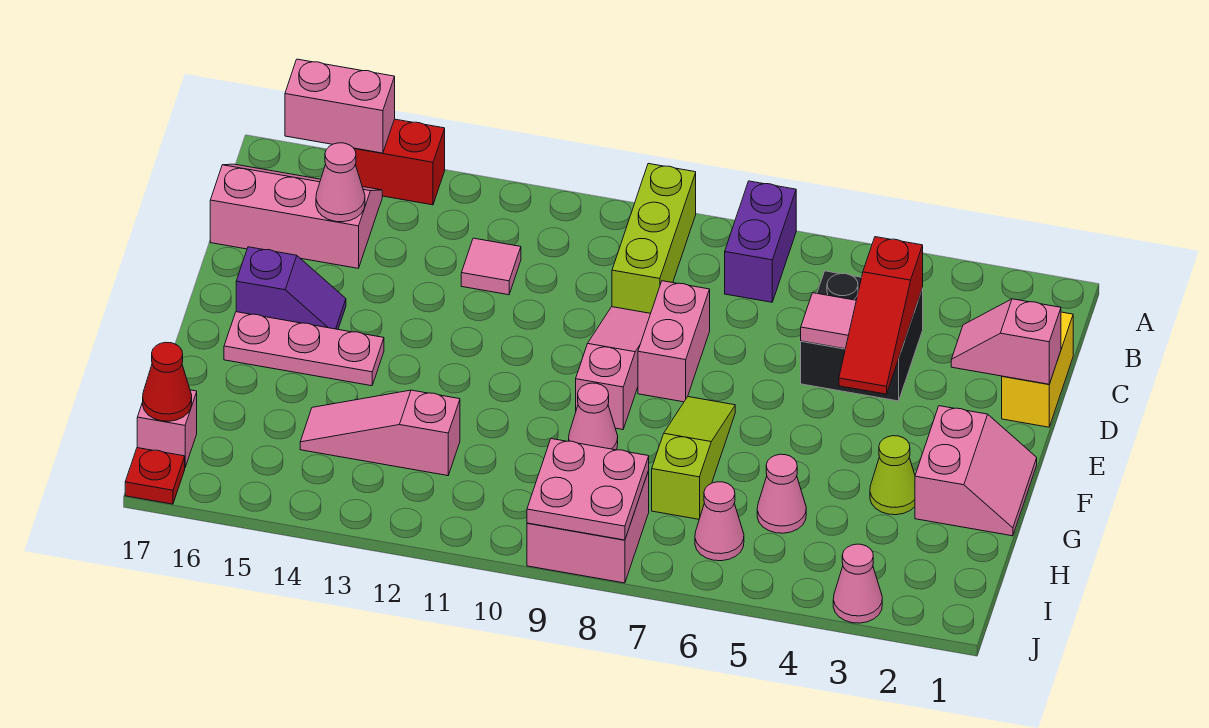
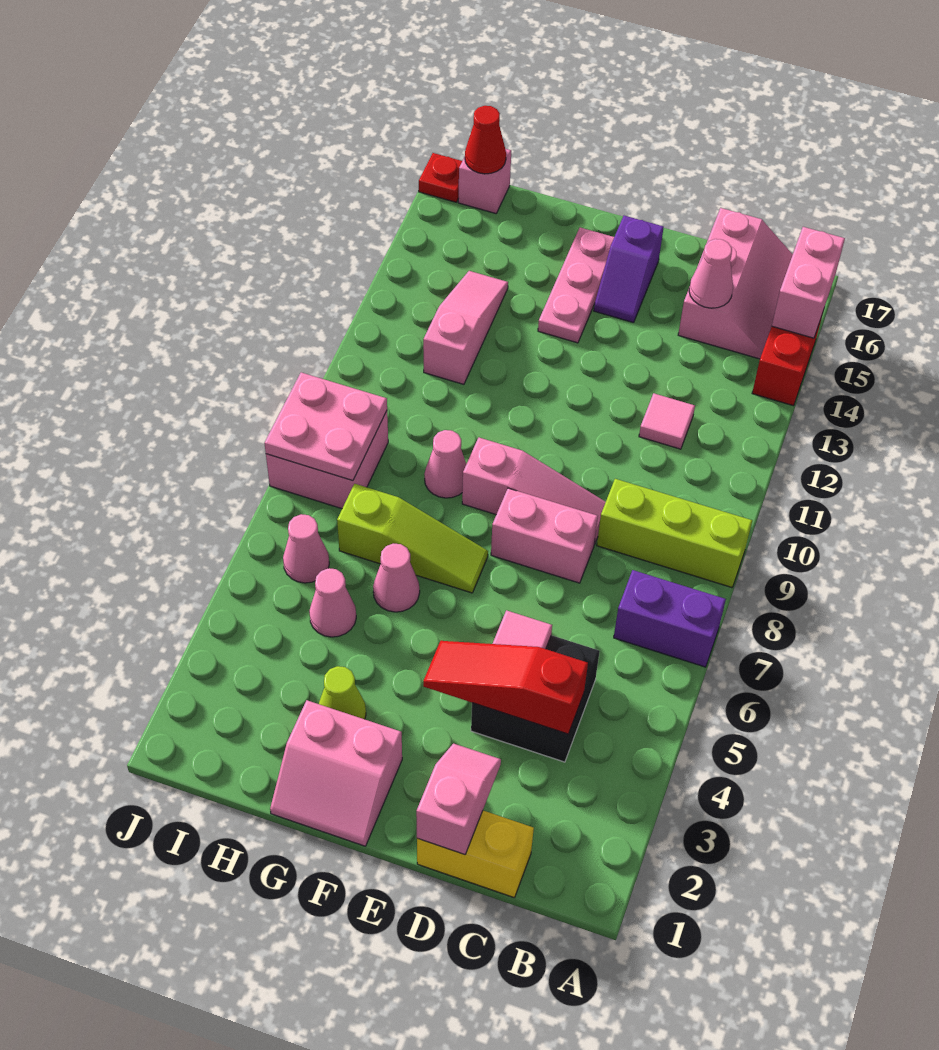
pink 1x1 cone [833,544,882,623] -> pink 1x1 cone moved to [373,544,420,612]

